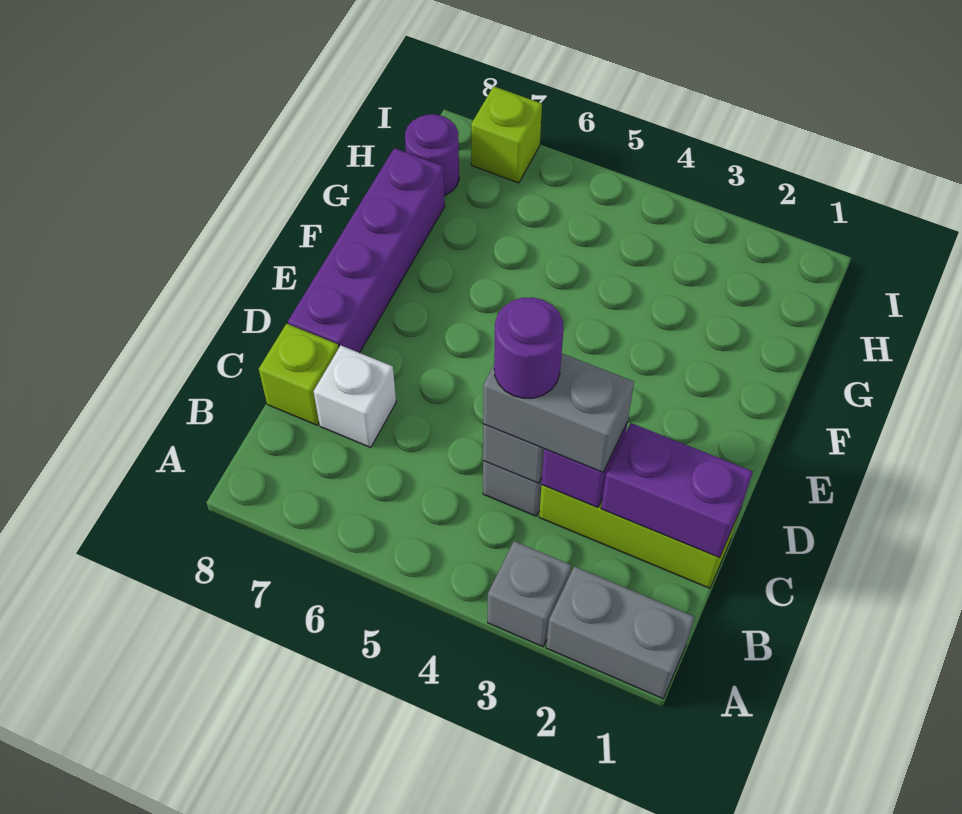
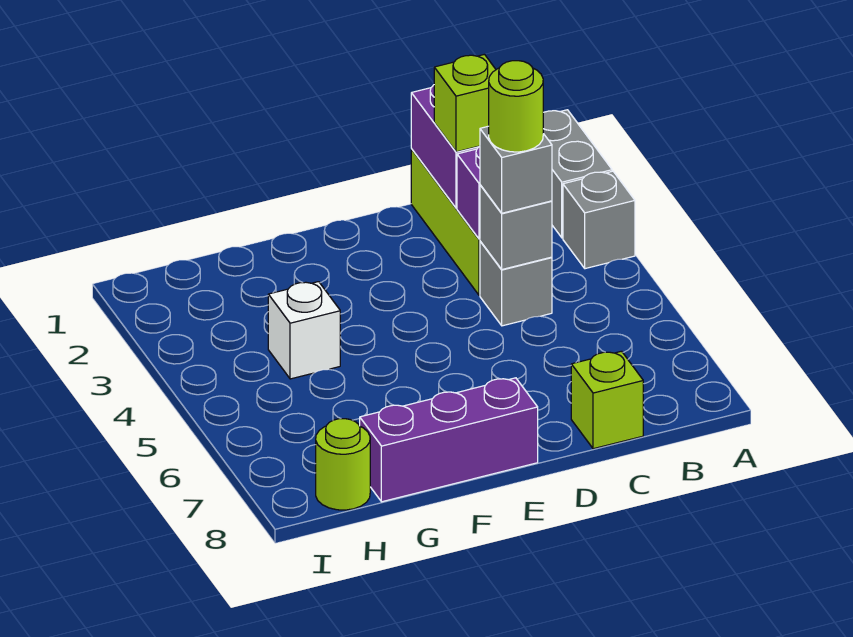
grey 1x2 brick [483,354,634,472] -> grey 1x1 brick [480,126,552,213]
purple 1x1 round brick [494,297,564,398] -> lime 1x1 round brick [489,61,543,152]
white 1x1 brick [314,346,396,447] -> white 1x1 brick moved to [268,282,340,379]
purple 1x4 brick [288,148,445,353] -> purple 1x3 brick [360,378,538,502]
purple 1x1 round brick [405,114,459,196] -> lime 1x1 round brick [316,419,370,510]
lime 1x1 brick [471,86,542,183] -> lime 1x1 brick moved to [434,54,496,152]

